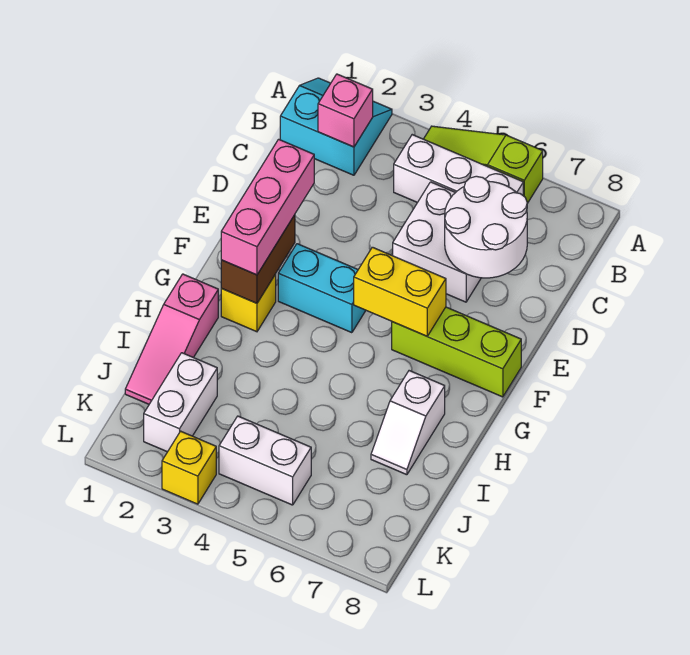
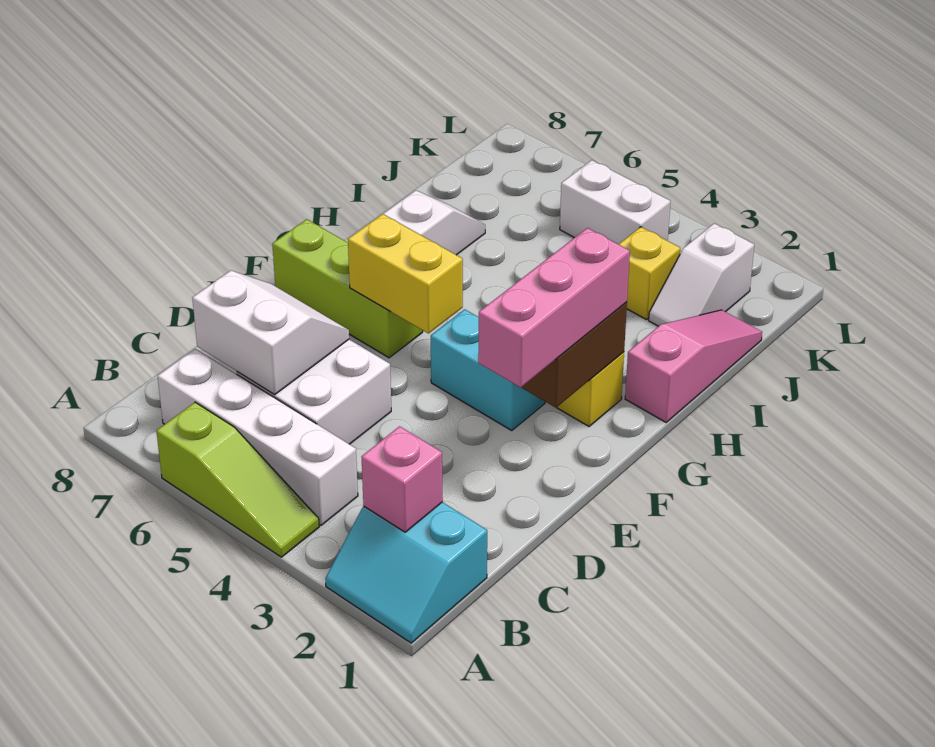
white 1x3 brick [394,135,523,202] -> white 1x4 brick [158,349,358,525]
white 2x2 round brick [445,176,527,278] -> white 2x2 slope [192,271,349,394]
white 1x2 brick [144,353,217,452] -> white 1x2 slope [649,223,754,326]
yellow 1x1 brick [162,431,216,504] -> yellow 1x1 brick moved to [619,227,680,320]

